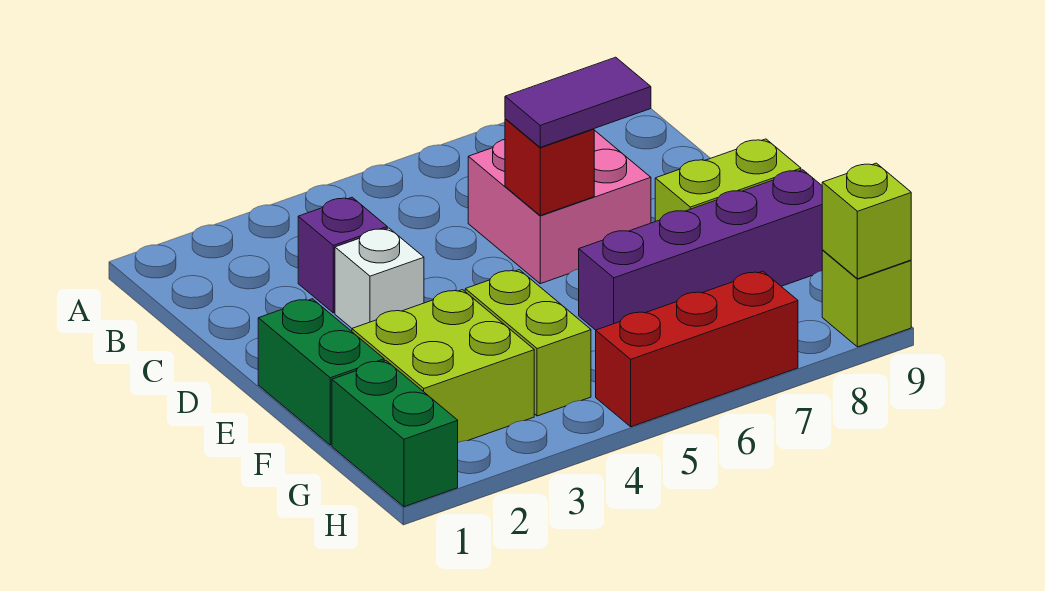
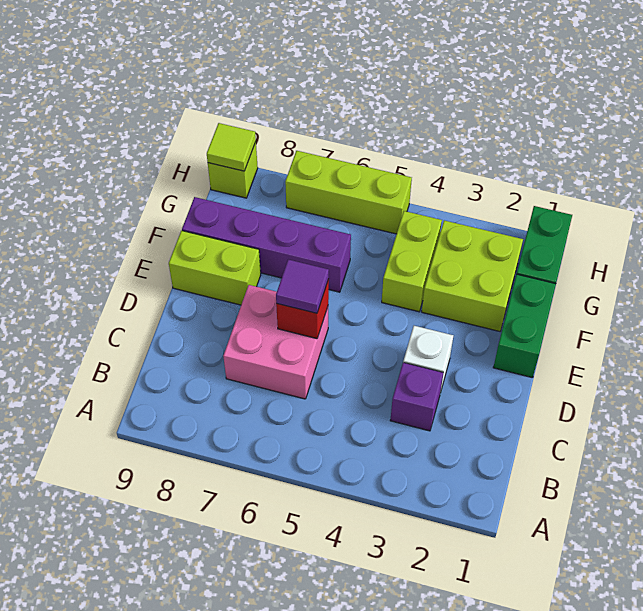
purple 1x2 tile [505,57,651,147] -> purple 1x1 tile [276,260,329,313]
red 1x3 brick [596,271,798,427] -> lime 1x3 brick [285,151,412,234]
lime 1x1 brick [822,163,911,279] -> lime 1x1 tile [207,123,256,171]

